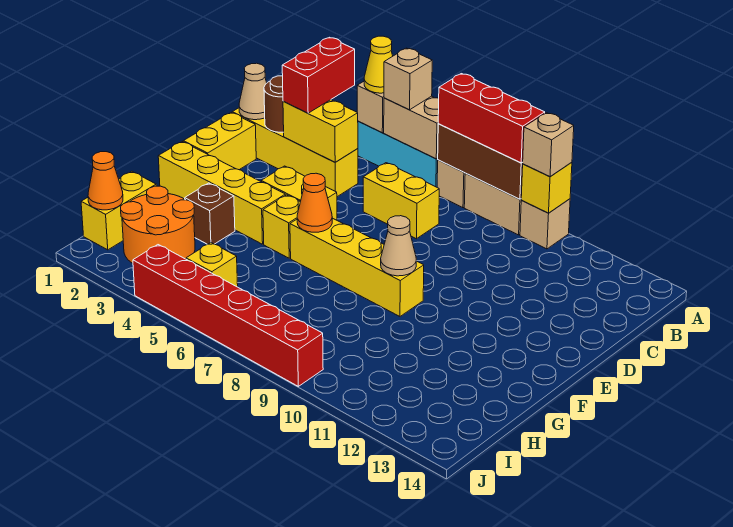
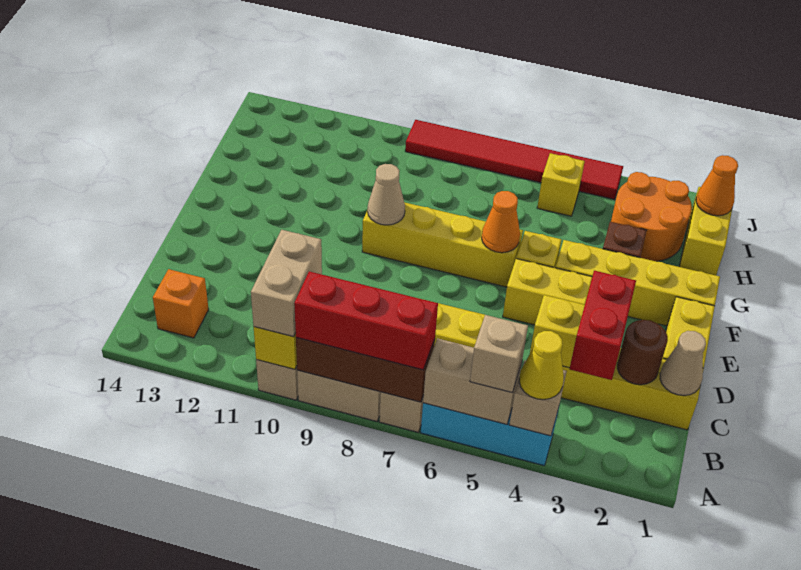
tan 1x1 brick [522,113,574,177] -> tan 1x2 brick [251,230,322,337]
none -> orange 1x1 brick [153,269,209,338]
red 1x6 brick [133,245,323,386] -> red 1x6 tile [405,120,623,199]

